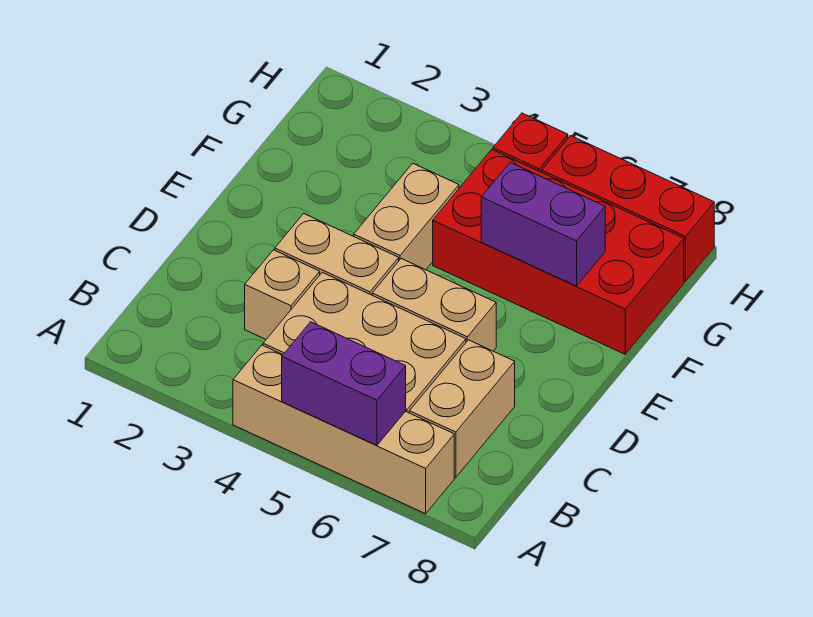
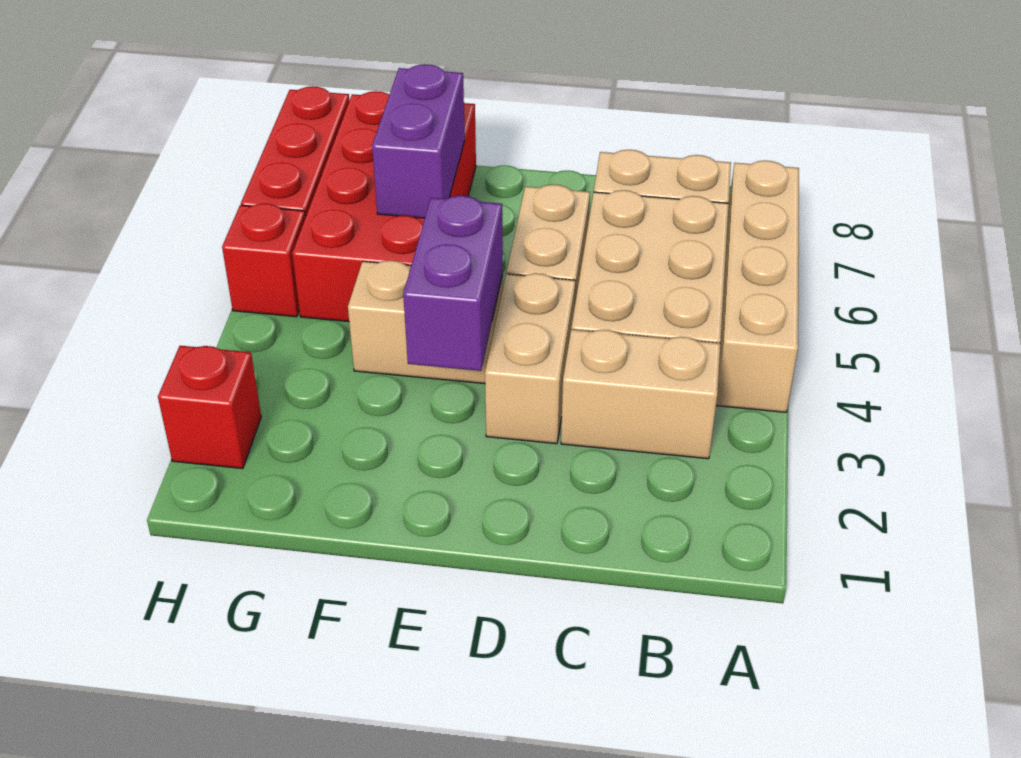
purple 1x2 brick [282,322,406,445] -> purple 1x2 brick moved to [403,196,503,371]
tan 1x1 brick [245,250,320,339] -> tan 1x2 brick [561,330,720,459]
none -> red 1x1 brick [158,346,261,469]

